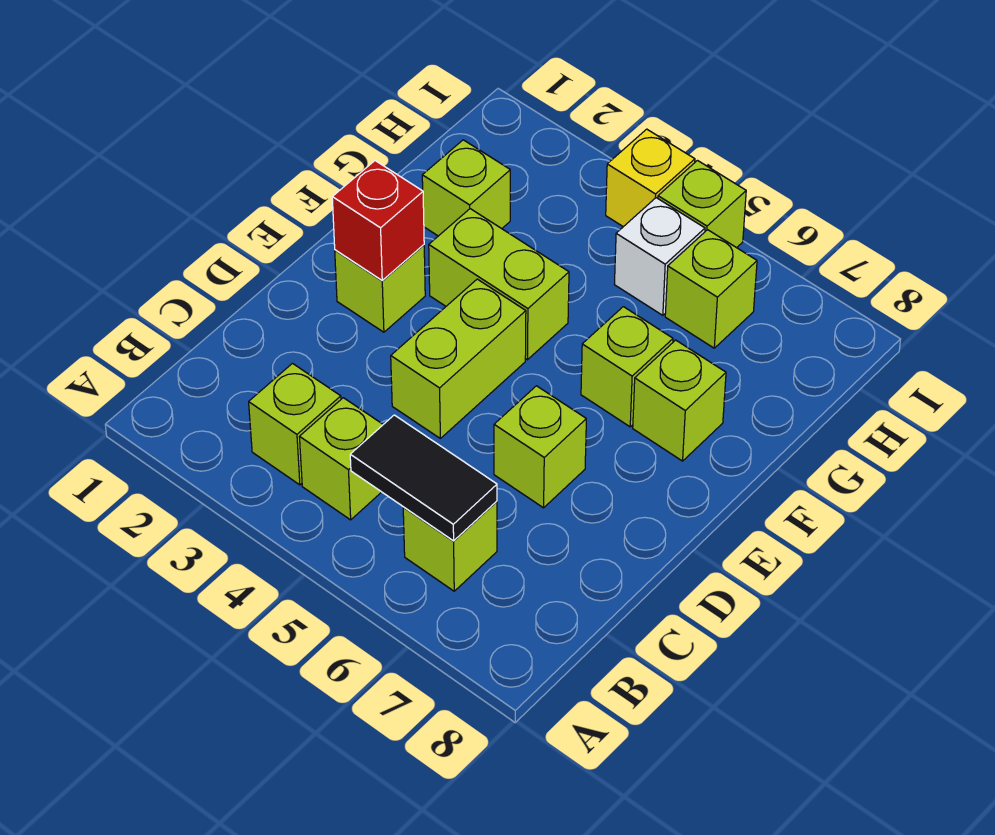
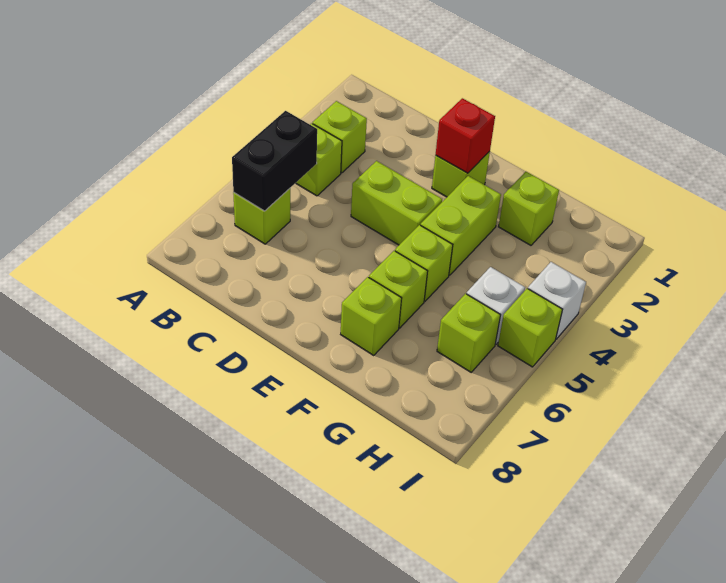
black 1x2 tile [350,415,497,541] -> black 1x2 brick [232,111,317,211]
lime 1x1 brick [494,386,586,508] -> lime 1x1 brick moved to [395,225,453,301]
yellow 1x1 brick [606,129,695,227] -> white 1x1 brick [528,262,586,339]

